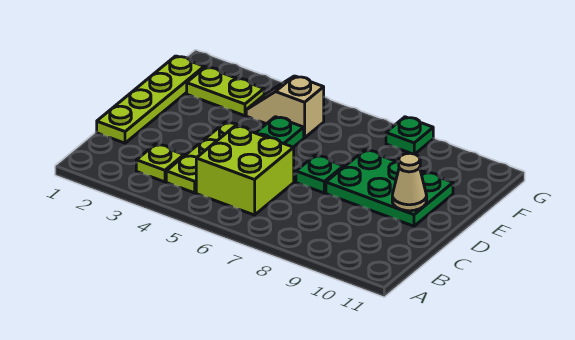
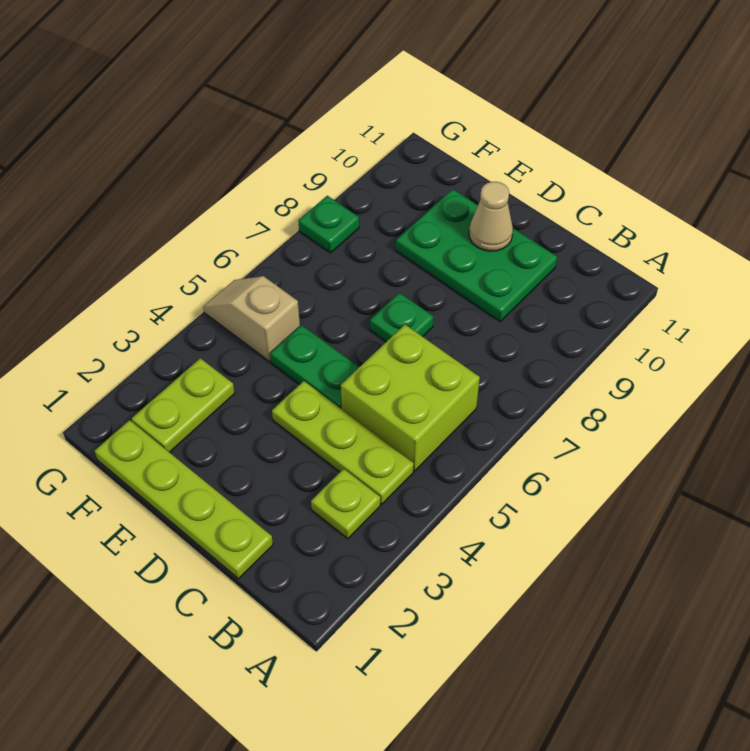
green 2x3 plate [326,150,453,226] -> green 2x3 plate turned to [396,189,557,322]
tan 1x2 slope [246,76,324,138] -> tan 1x2 slope turned to [203,276,300,362]

